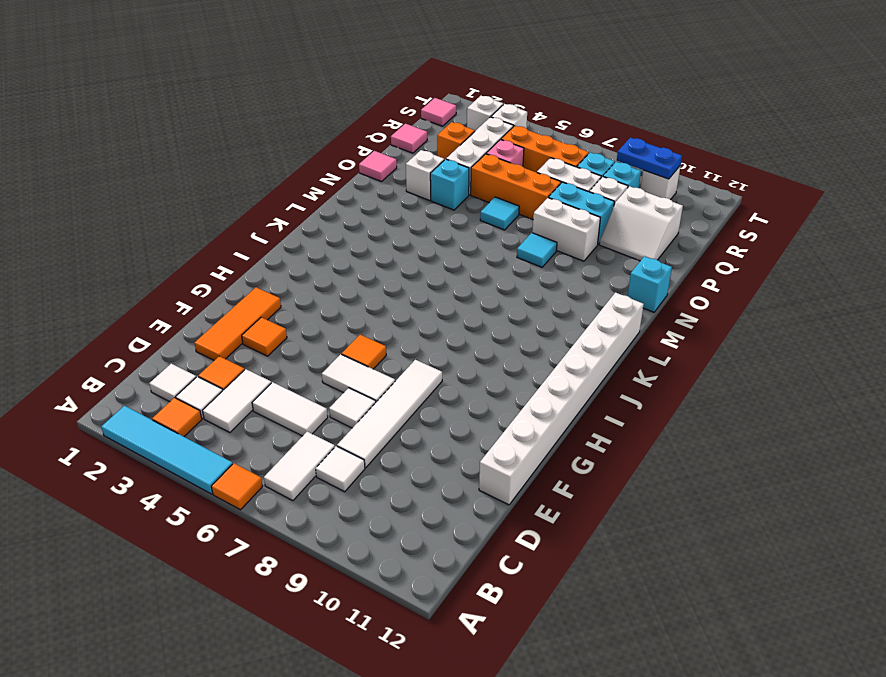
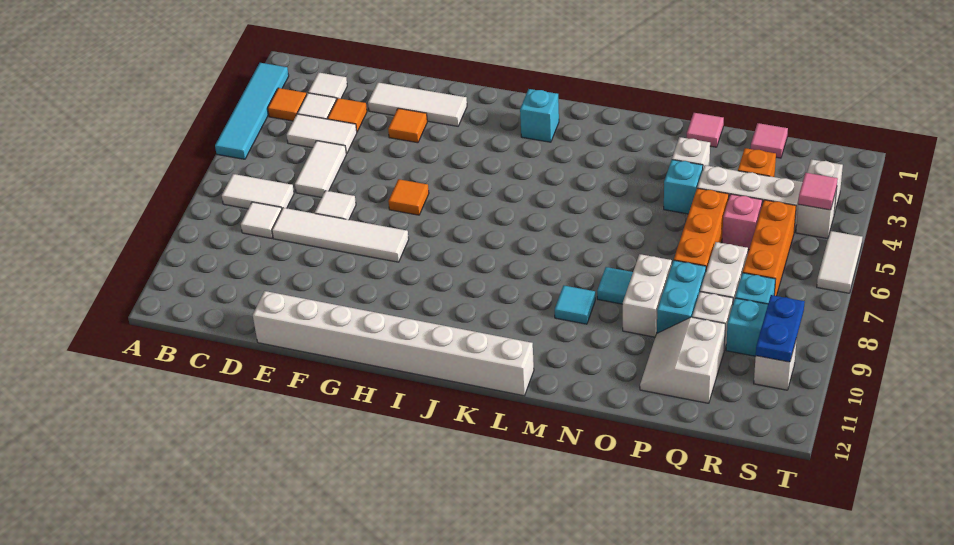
orange 1x1 tile [211,463,263,510] -> none
orange 1x3 tile [194,287,281,360] -> white 1x3 tile [368,83,467,126]
white 1x2 tile [322,354,395,402] -> white 1x2 tile moved to [817,231,862,293]
cyan 1x1 brick [628,256,672,312] -> cyan 1x1 brick moved to [520,89,559,142]
cyan 1x1 tile [480,197,519,230] -> cyan 1x1 tile moved to [555,285,595,324]
pink 1x1 tile [421,98,456,126] -> pink 1x1 tile moved to [798,173,838,210]

